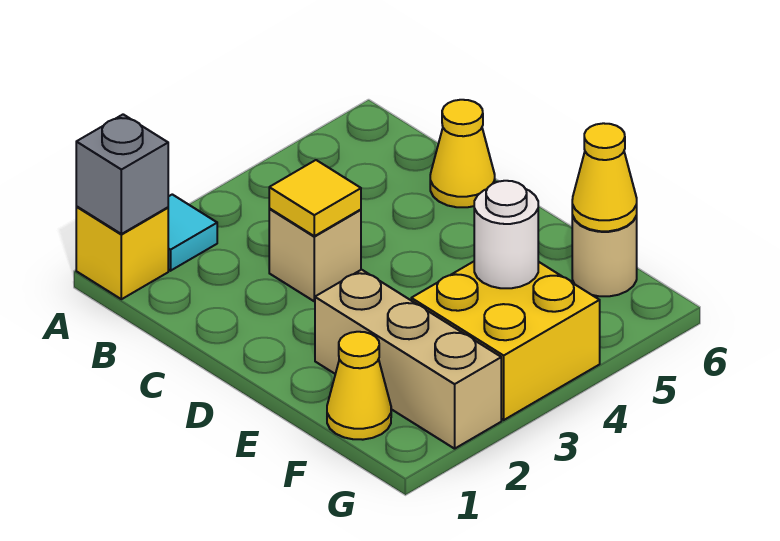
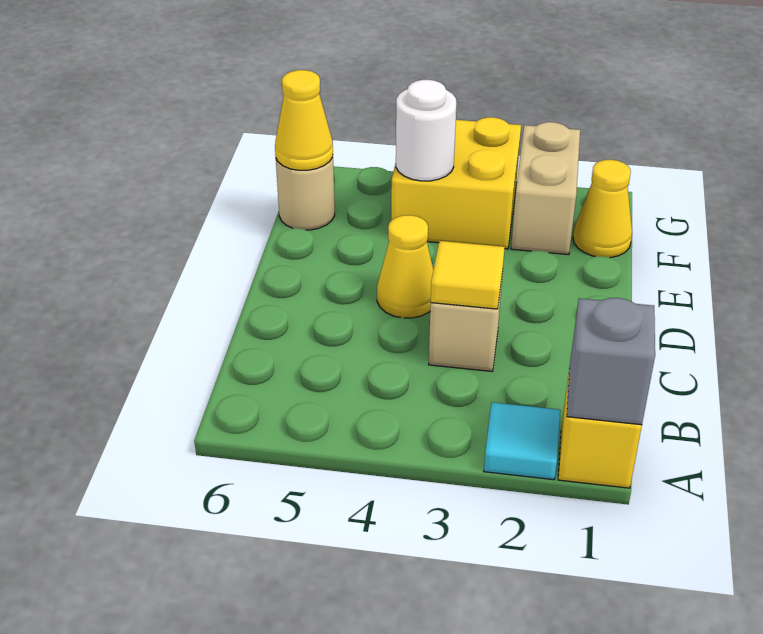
yellow 1x1 cone [430,100,495,207] -> yellow 1x1 cone moved to [377,215,433,318]
tan 1x3 brick [315,270,501,449] -> tan 1x2 brick [511,122,580,255]

